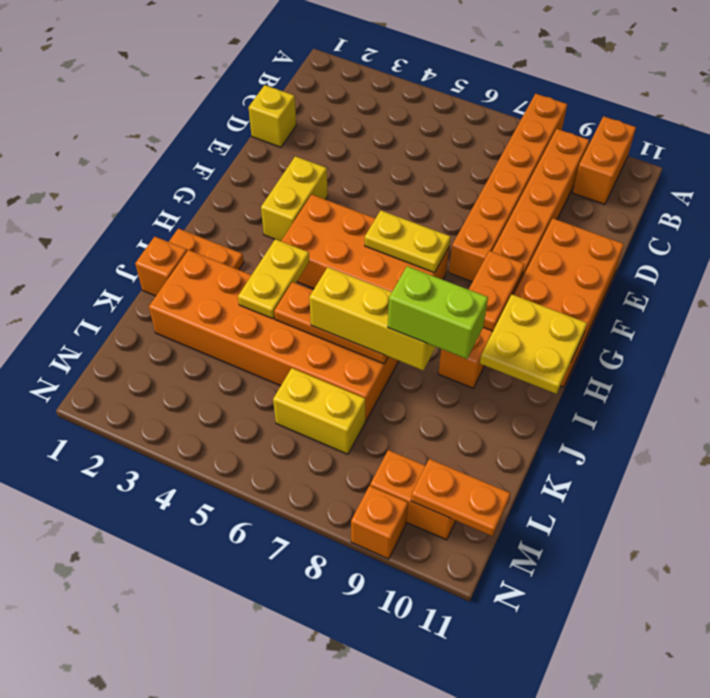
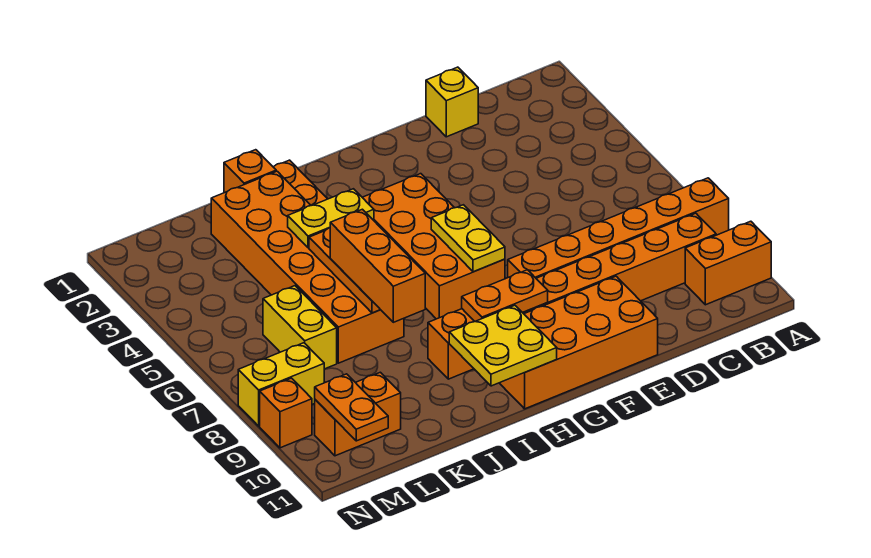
yellow 1x2 brick [261,156,328,241] -> yellow 1x2 brick moved to [238,343,324,426]
yellow 1x3 brick [309,267,436,370] -> orange 1x3 brick [330,209,425,322]
lime 1x2 brick [388,266,488,359] -> none
orange 1x2 brick [370,450,456,540] -> orange 1x2 brick turned to [315,372,401,456]

